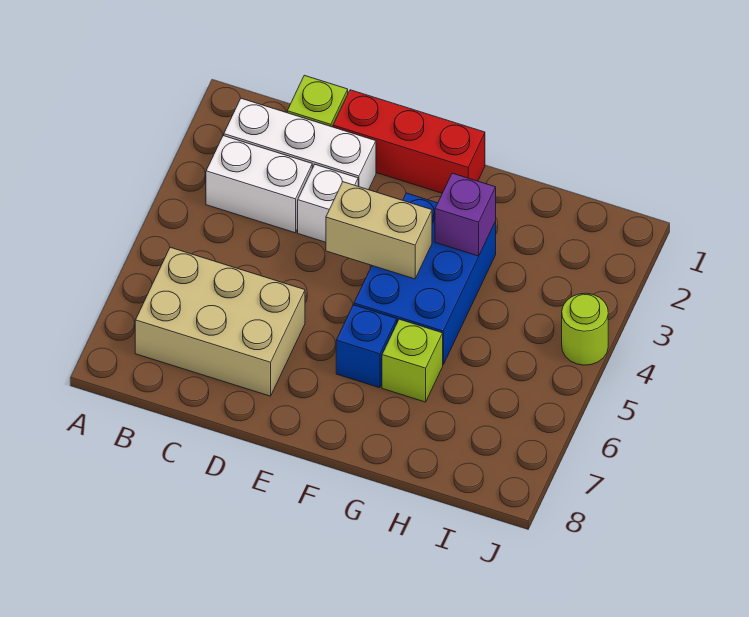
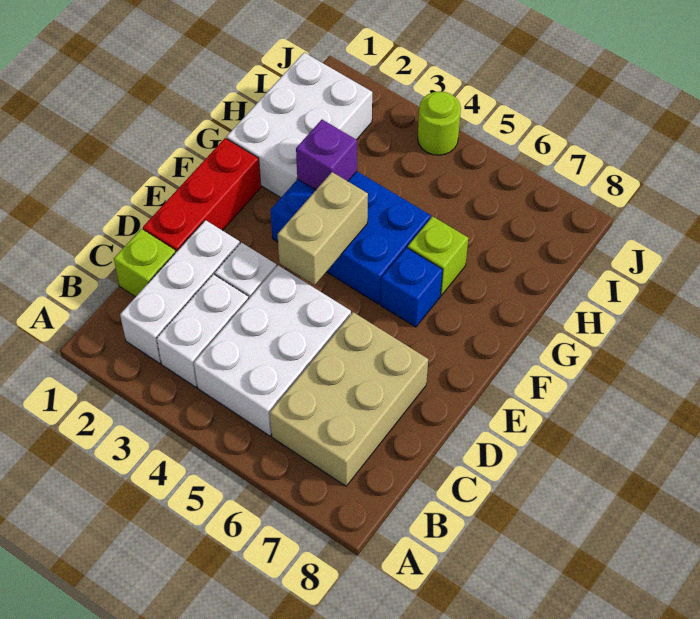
none -> white 2x3 brick [194,265,351,436]
none -> white 2x3 brick [226,53,372,197]

